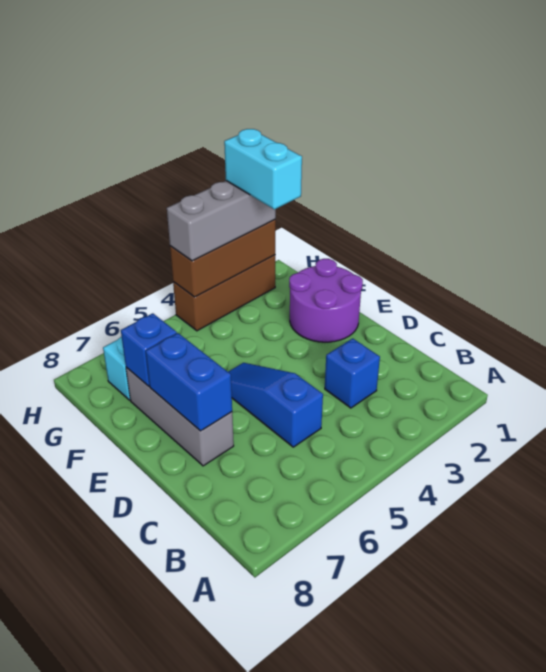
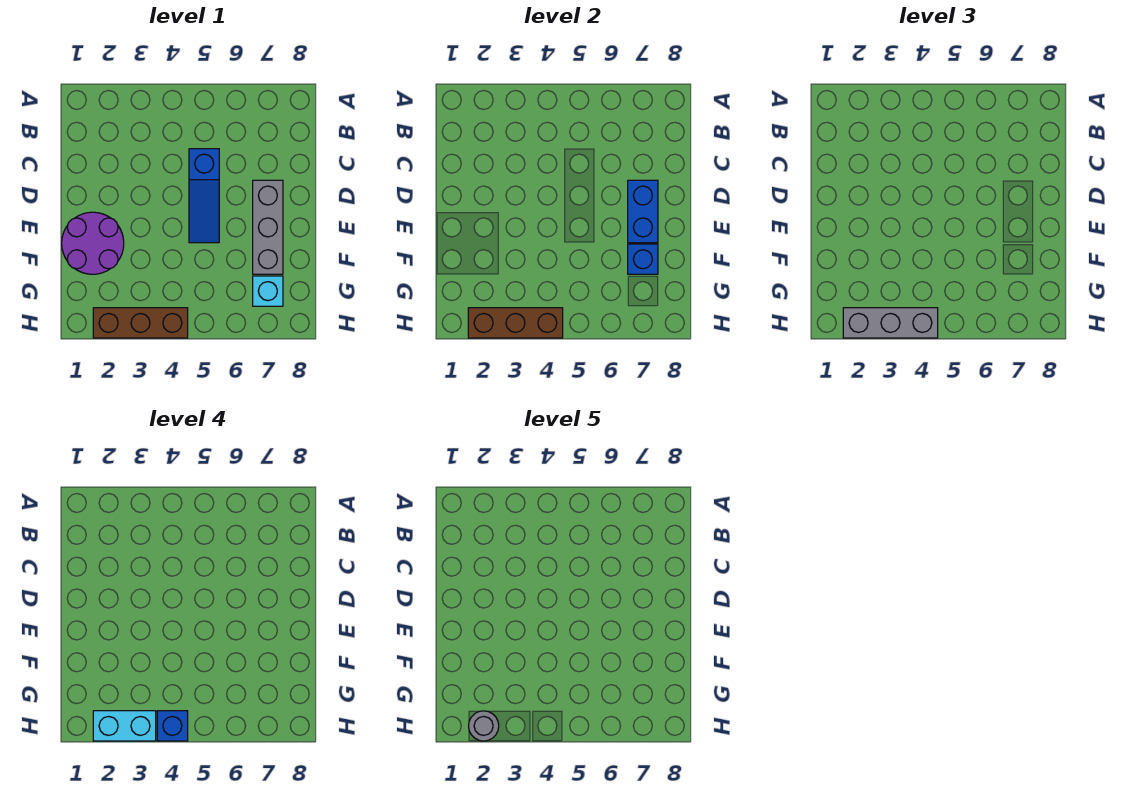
blue 1x1 brick [325,338,380,408] -> blue 1x1 brick moved to [157,711,188,741]
cyan 1x2 brick [224,129,302,209] -> cyan 1x2 brick turned to [93,711,156,741]
none -> grey 1x1 round brick [469,711,499,741]

